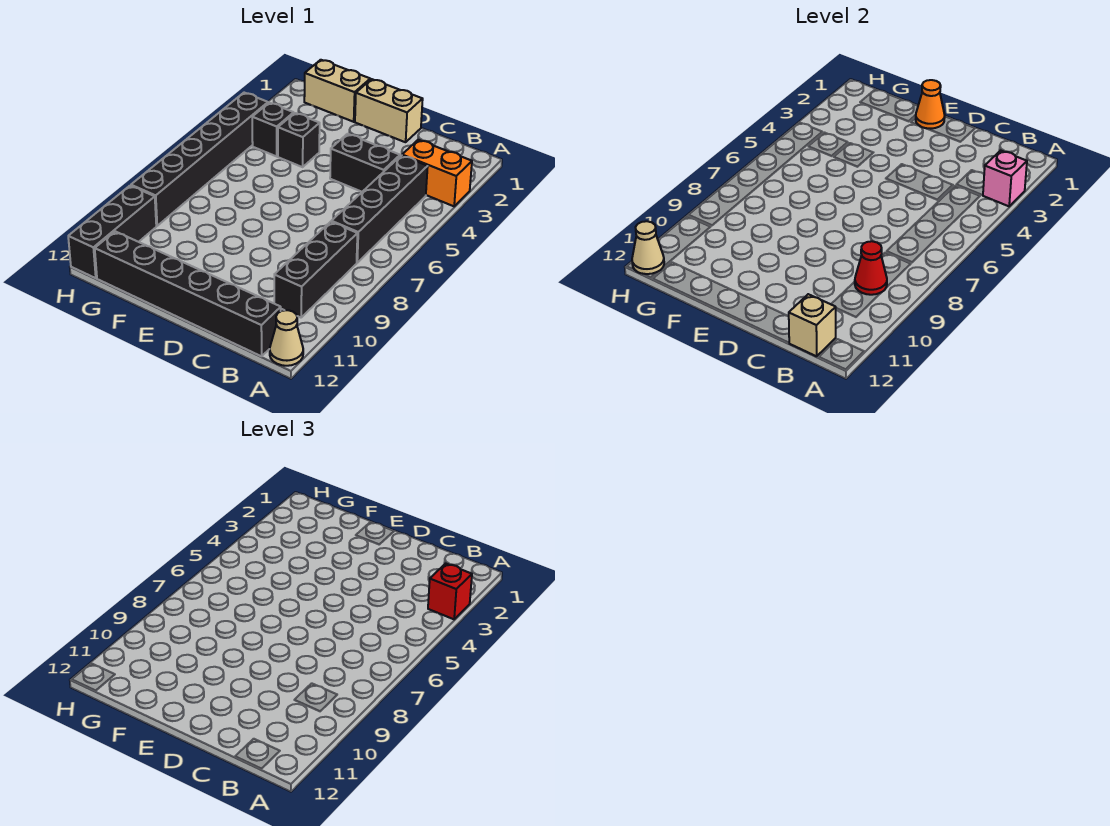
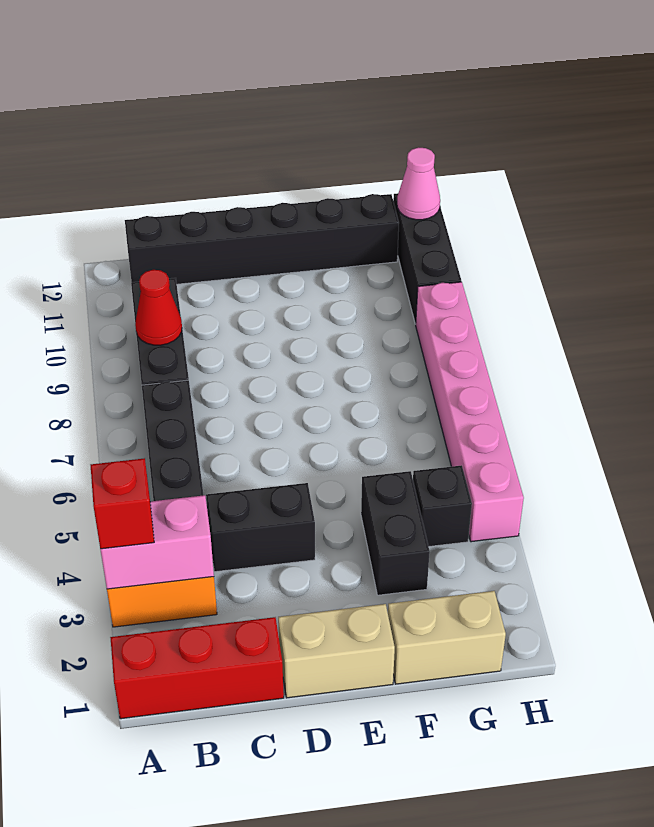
none -> red 1x3 brick [110,617,284,719]
pink 1x1 brick [983,150,1027,206] -> pink 1x2 brick [100,495,214,589]
tan 1x1 cone [270,310,303,366] -> none
tan 1x1 brick [789,294,836,356] -> none
orange 1x1 cone [916,80,945,129] -> none
black 1x1 brick [278,113,320,167] -> black 1x2 brick [361,471,430,595]
black 1x6 brick [131,93,268,226] -> pink 1x6 brick [416,282,524,542]
tan 1x1 cone [632,221,664,274] -> pink 1x1 cone [397,147,440,220]

